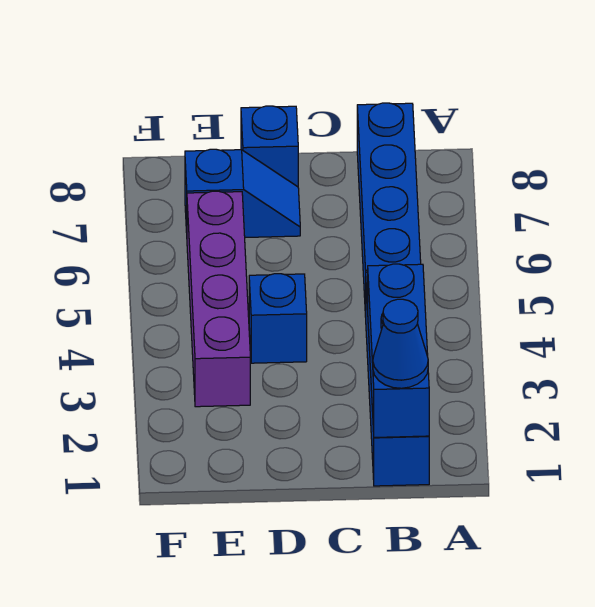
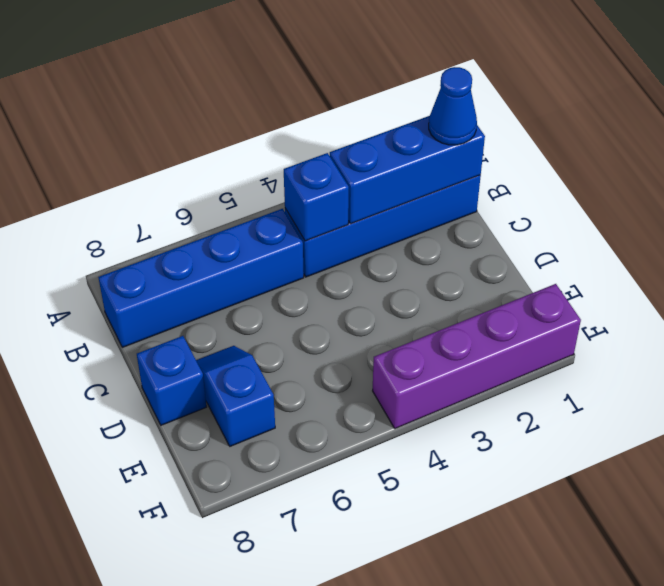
blue 1x1 brick [249,274,307,363] -> blue 1x1 brick moved to [284,153,349,241]
purple 1x4 brick [187,191,250,407] -> purple 1x4 brick moved to [373,284,581,429]

